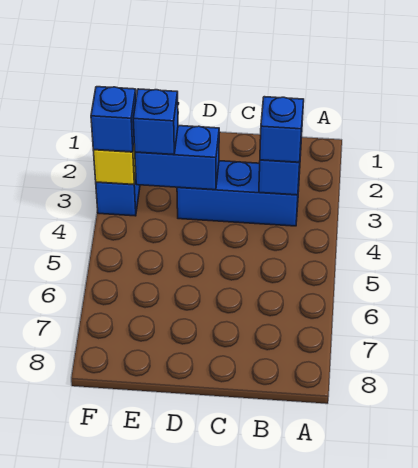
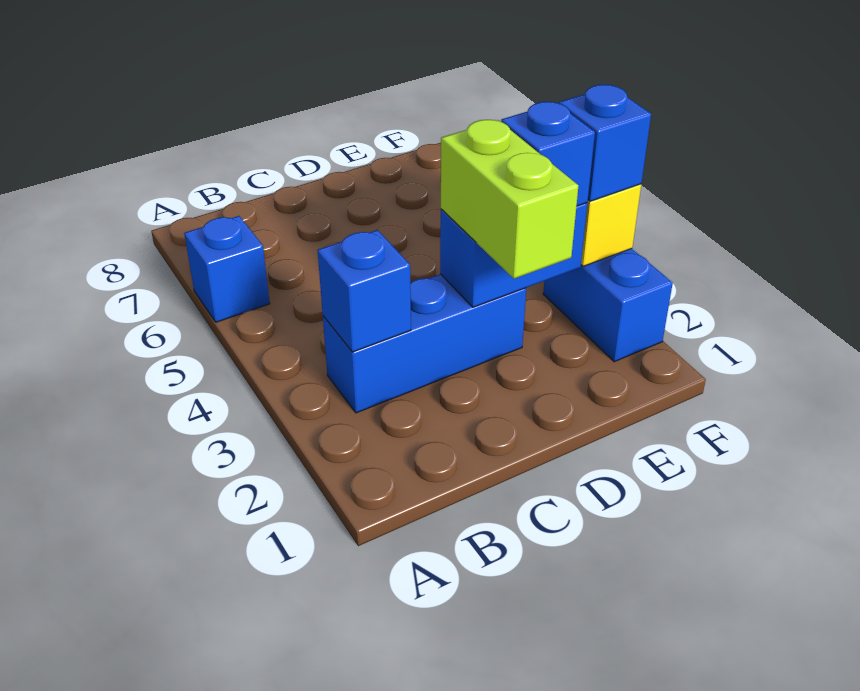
blue 1x1 brick [260,97,304,162] -> blue 1x1 brick moved to [184,216,270,322]
none -> lime 1x2 brick [441,120,579,279]

